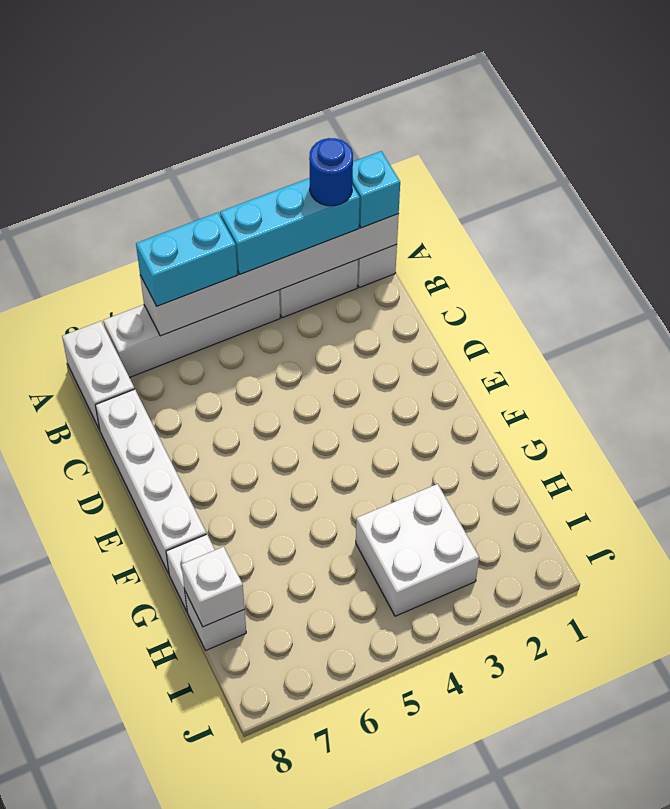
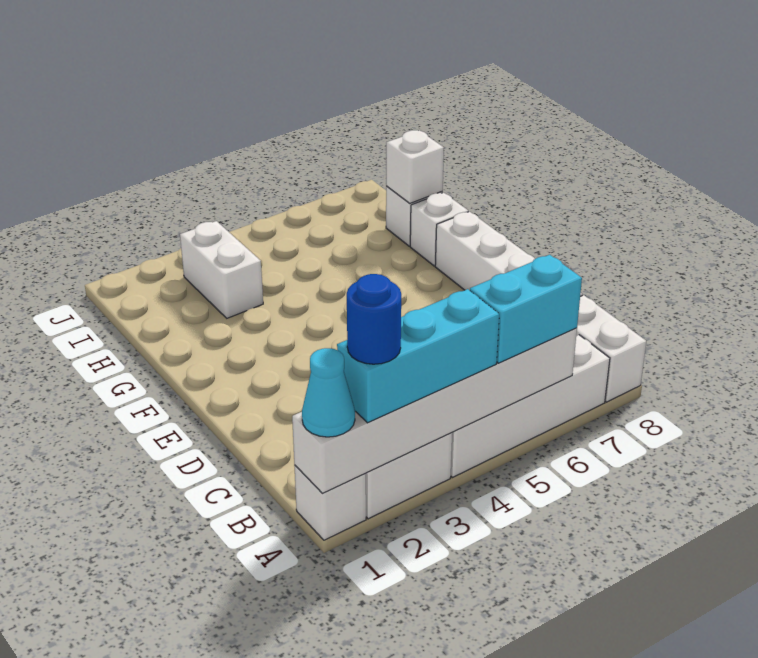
cyan 1x1 brick [352,151,400,228] -> cyan 1x1 cone [302,348,355,437]
white 2x2 brick [356,484,479,616] -> white 1x2 brick [180,221,263,318]

